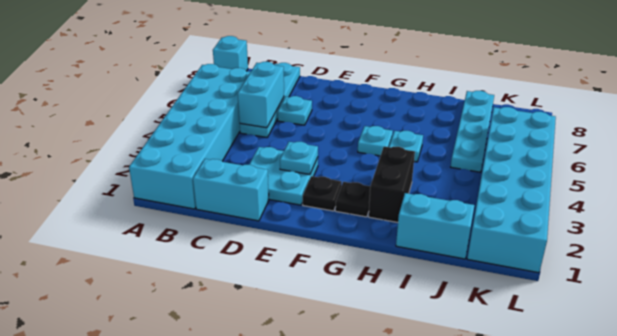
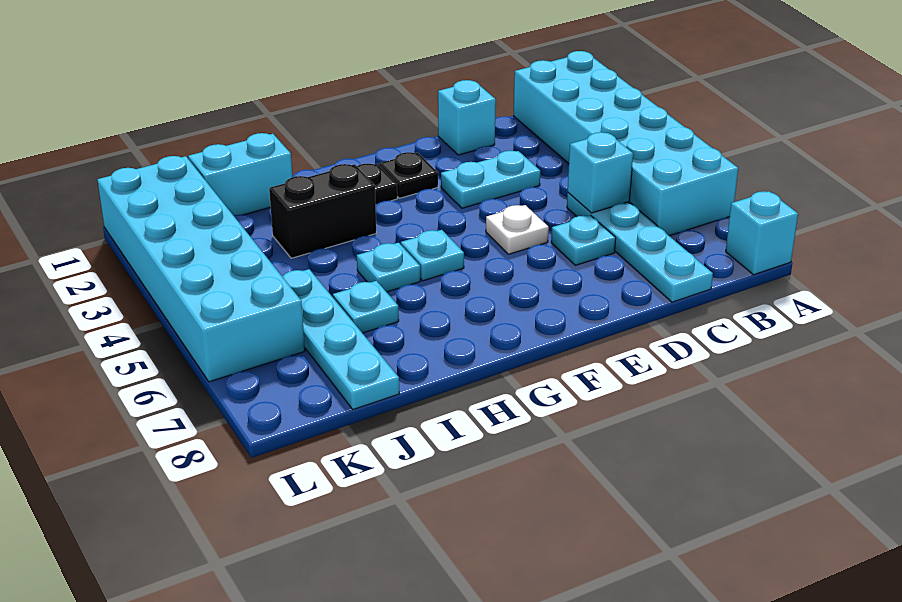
cyan 1x2 brick [193,159,269,221] -> cyan 1x1 brick [438,80,496,155]
cyan 1x2 brick [238,62,284,128] -> cyan 1x1 brick [568,132,633,213]
cyan 2x2 plate [249,147,318,205] -> cyan 1x2 plate [441,151,540,208]
cyan 1x1 plate [280,142,318,175] -> cyan 1x1 plate moved to [333,281,399,333]
none -> white 1x1 plate [486,205,549,254]
black 1x2 brick [369,147,415,222] -> black 1x2 brick turned to [269,164,376,258]

